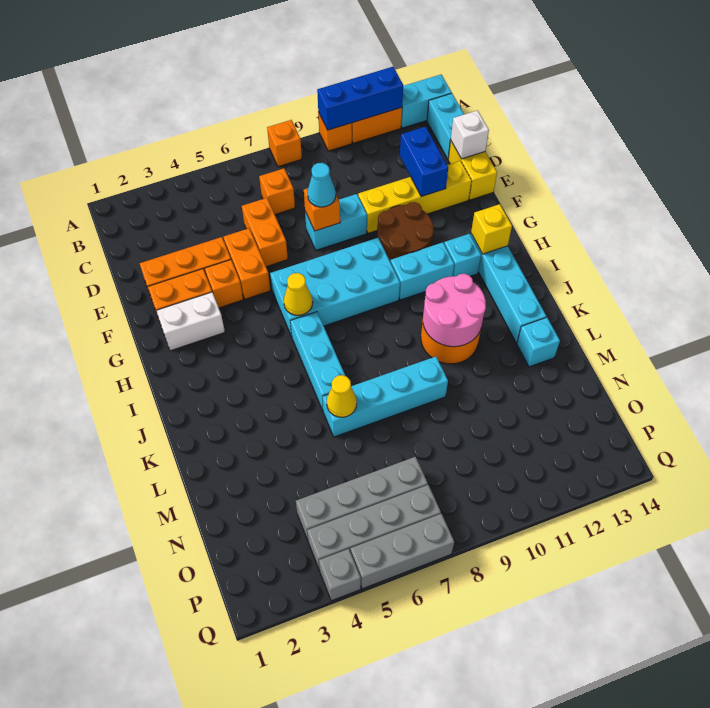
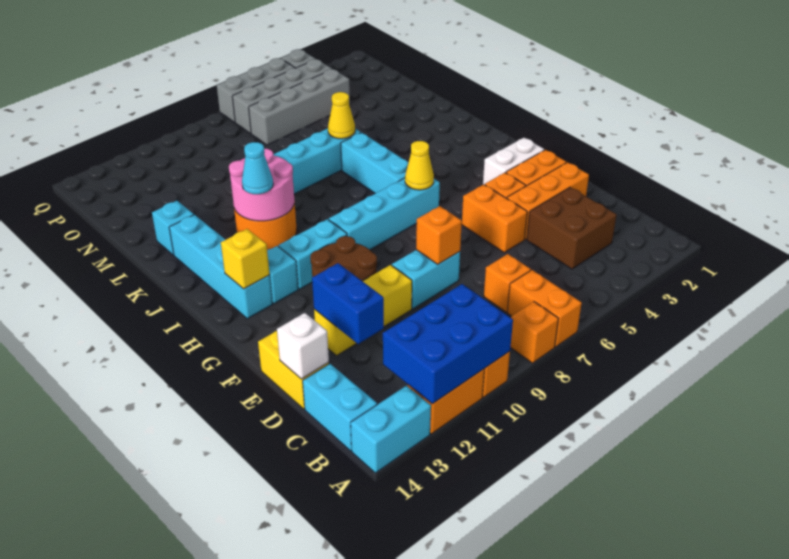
blue 1x3 brick [317,67,403,130] -> blue 2x3 brick [383,284,513,404]
none -> brown 2x2 brick [527,187,617,269]
orange 1x2 brick [242,198,288,267] -> orange 1x2 brick moved to [507,270,582,347]
cyan 1x1 cone [307,163,336,207] -> cyan 1x1 cone moved to [242,142,273,194]
yellow 1x4 brick [358,161,472,233] -> yellow 1x3 brick [314,265,412,355]
cyan 2x4 brick [270,238,400,337] -> cyan 1x4 brick [329,178,440,250]

